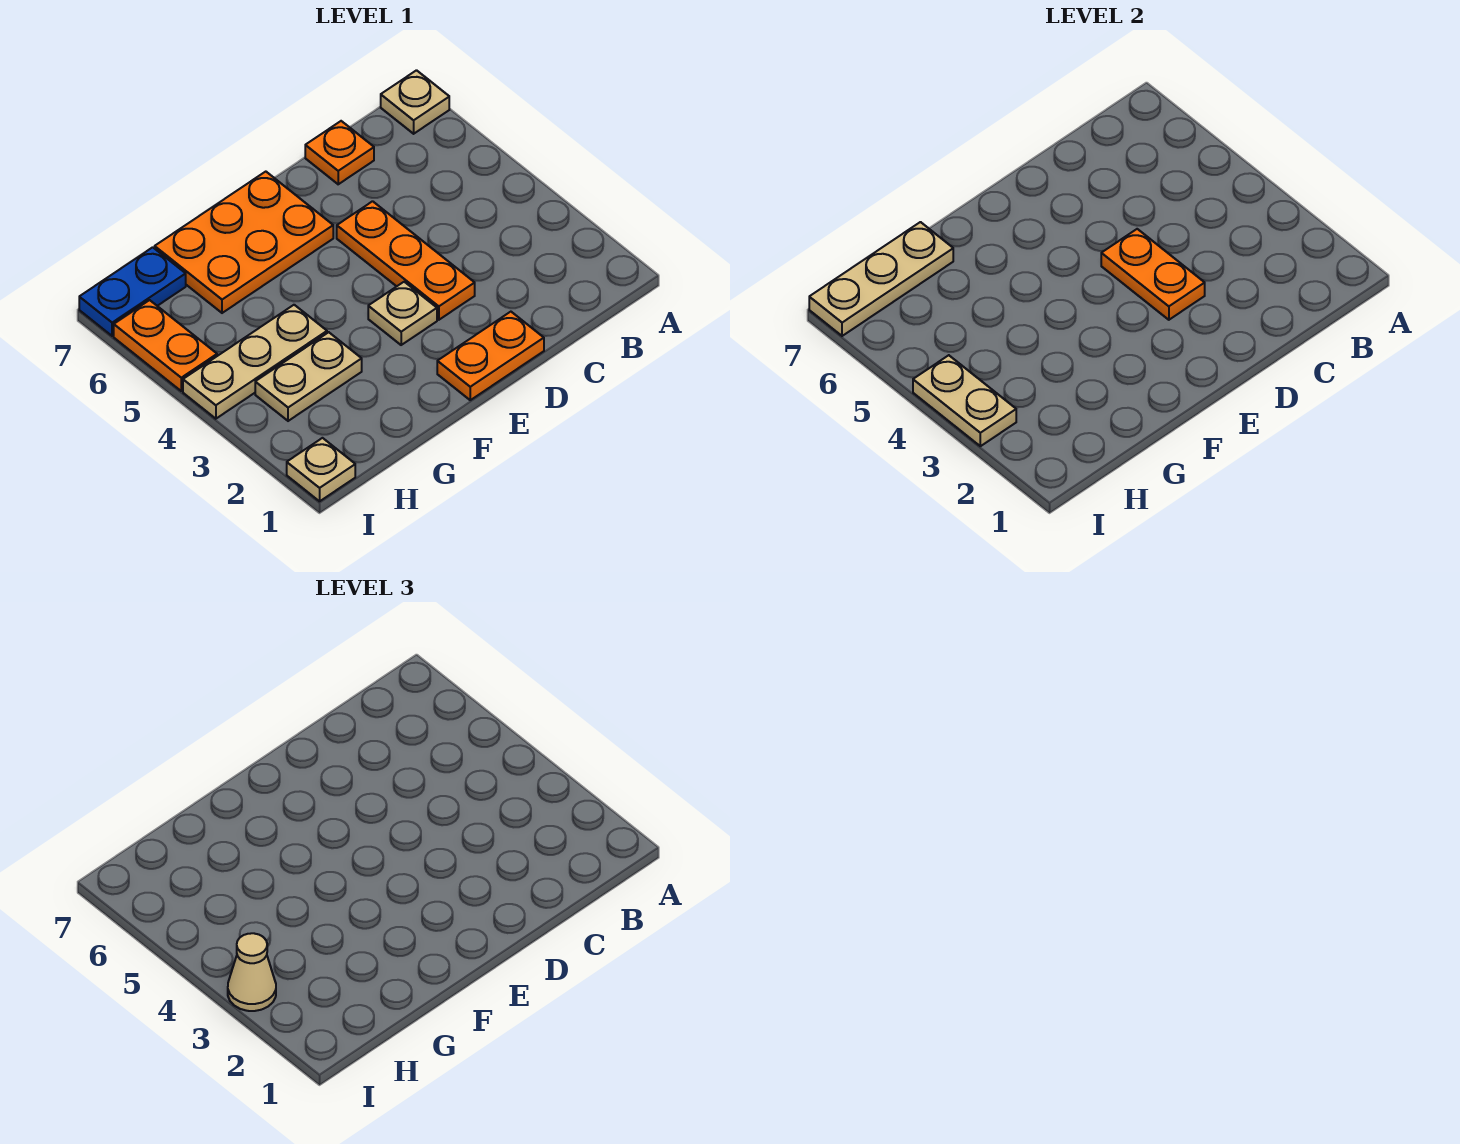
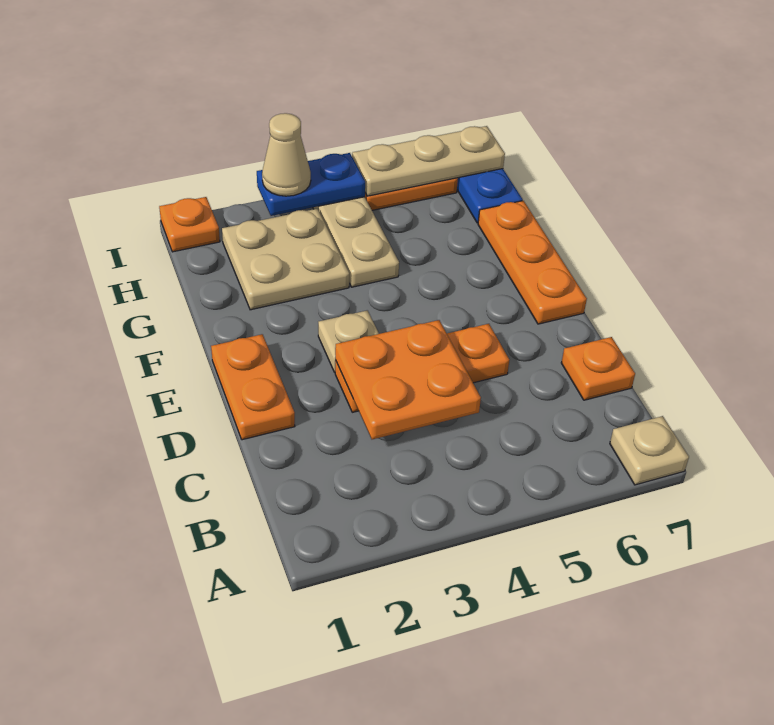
orange 1x2 plate [1101,229,1205,320] -> orange 2x2 plate [335,320,481,439]
orange 2x3 plate [155,172,333,313] -> orange 1x3 plate [478,201,587,324]
tan 1x2 plate [255,332,362,421] -> tan 2x2 plate [222,209,349,310]
tan 1x3 plate [809,222,953,336] -> tan 1x3 plate turned to [352,126,505,196]
tan 1x1 plate [287,438,355,501] -> orange 1x1 plate [159,197,220,252]
tan 1x2 plate [913,355,1016,446] -> blue 1x2 plate [257,153,365,216]

